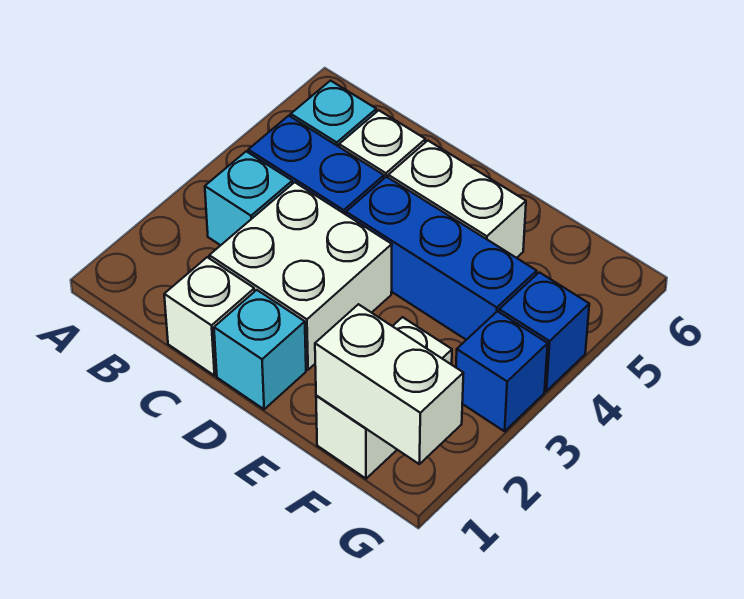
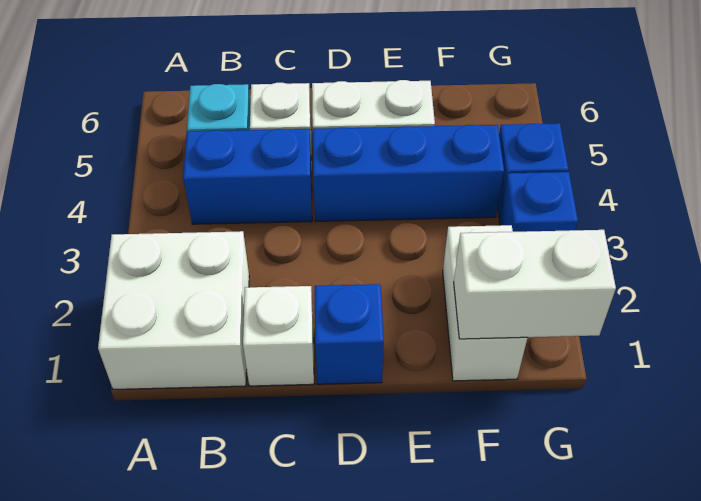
cyan 1x1 brick [205,151,292,245] -> none
white 2x2 brick [209,182,392,370] -> white 2x2 brick moved to [98,231,249,389]
cyan 1x1 brick [214,290,306,409] -> blue 1x1 brick [315,284,384,384]

